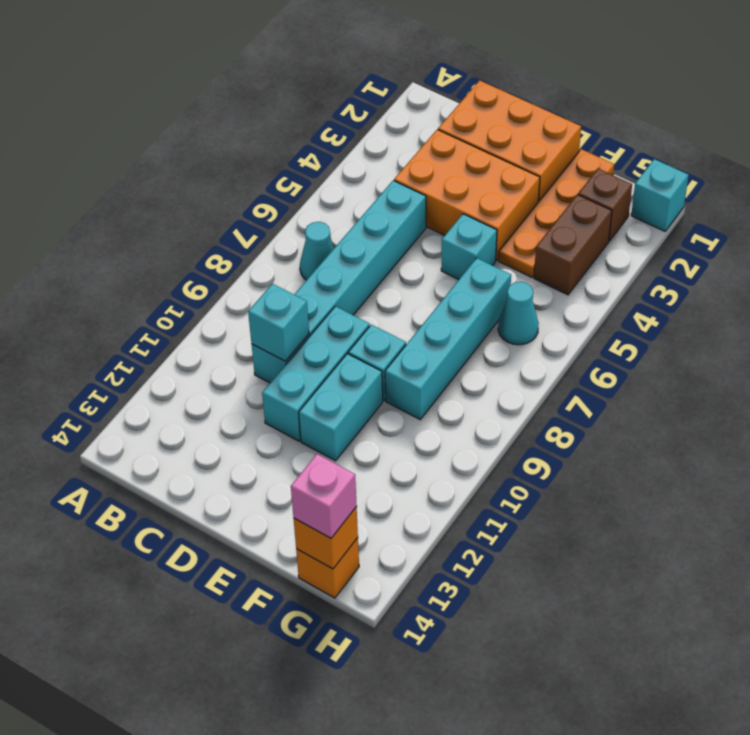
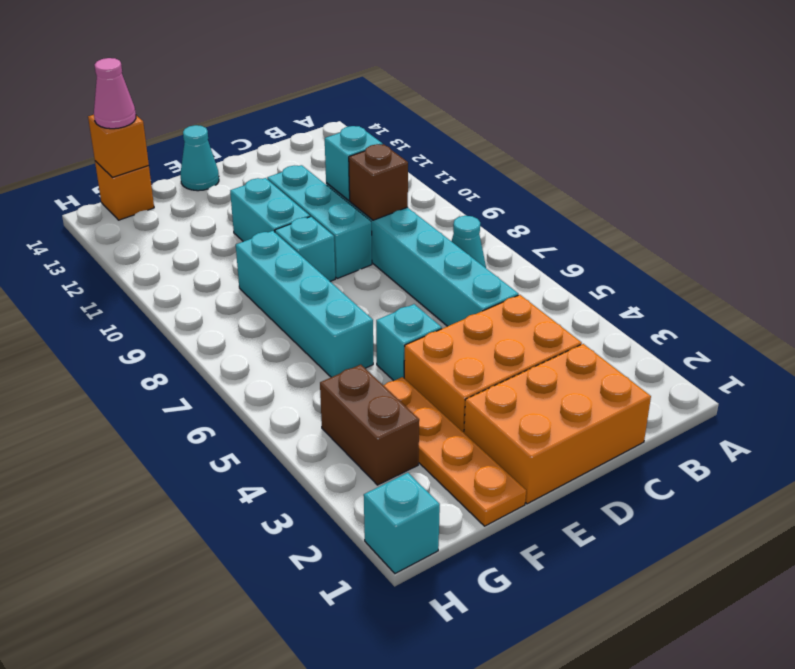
brown 1x1 brick [578,169,632,241] -> brown 1x1 brick moved to [349,144,408,220]
cyan 1x1 cone [498,282,539,345] -> cyan 1x1 cone moved to [180,125,219,191]
pink 1x1 brick [291,454,357,538] -> pink 1x1 cone [94,58,136,129]

